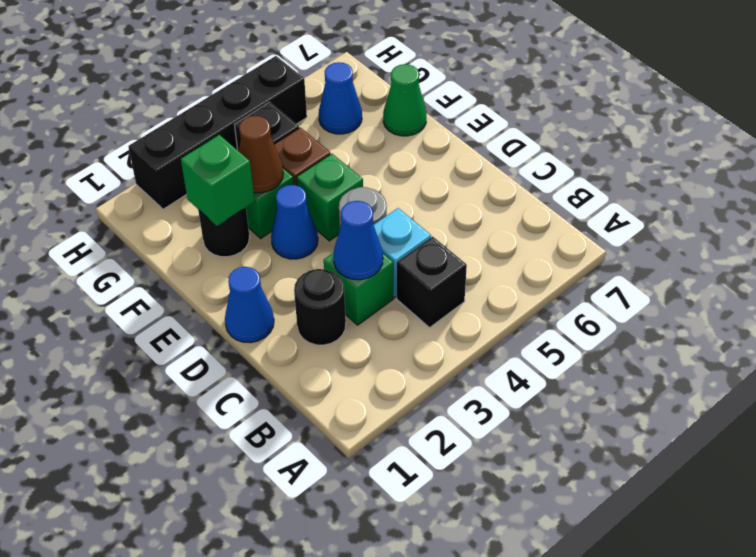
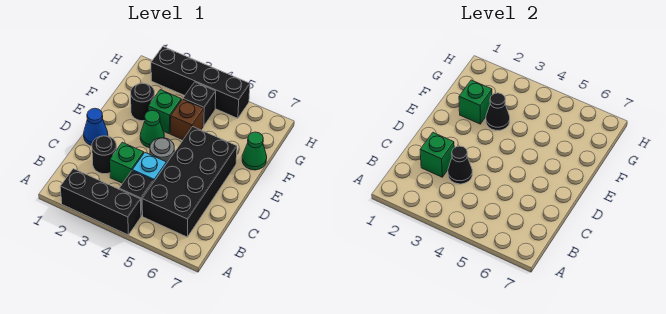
none -> black 1x3 brick [60,169,141,235]
none -> black 2x4 brick [142,127,237,237]
blue 1x1 cone [333,201,383,280] -> black 1x1 cone [448,146,472,184]
blue 1x1 cone [271,185,318,259] -> green 1x1 cone [140,110,164,148]
green 1x1 brick [296,154,363,241] -> green 1x1 brick moved to [420,133,454,177]
brown 1x1 cone [239,116,283,193] -> black 1x1 cone [486,93,510,130]
blue 1x1 cone [319,62,362,134] -> none

